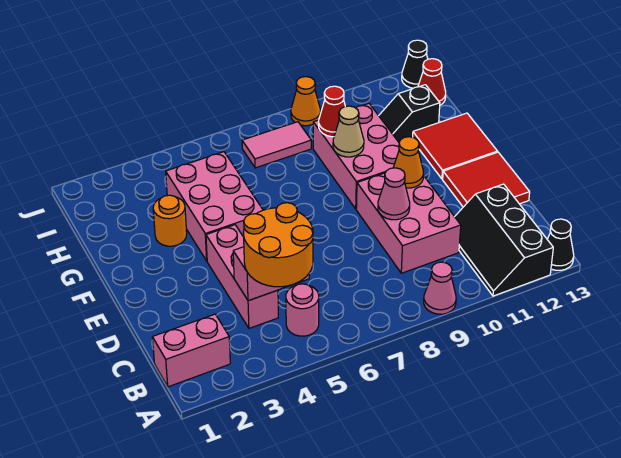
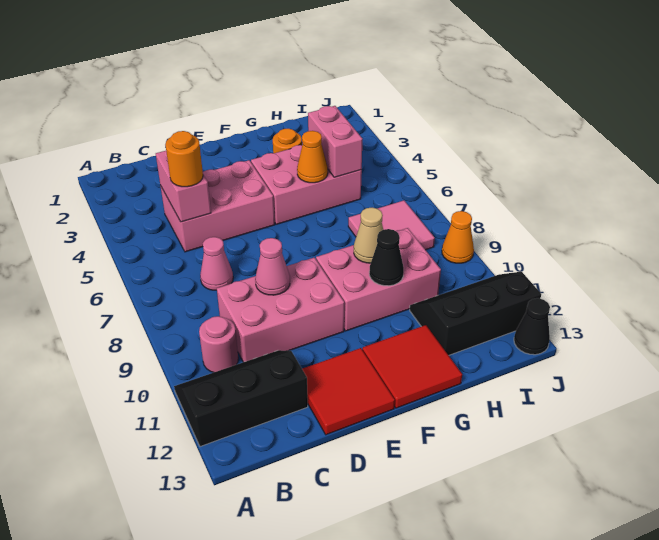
pink 1x1 cone [424,262,456,314] -> pink 1x1 cone moved to [200,237,233,290]
black 1x1 cone [547,219,574,270] -> black 1x1 cone moved to [369,229,404,286]
pink 1x2 brick [152,314,230,387] -> pink 1x2 brick moved to [308,106,362,177]
orange 2x2 round brick [243,203,313,287] -> orange 1x1 round brick [165,131,203,187]
pink 1x1 round brick [286,284,319,336] -> pink 1x1 round brick moved to [199,316,238,372]
pink 1x3 brick [206,225,278,328] -> pink 2x3 brick [160,160,275,252]
orange 1x1 cone [393,137,423,188] -> orange 1x1 cone moved to [297,131,328,183]
red 1x1 cone [319,86,345,137] -> none
black 1x2 slope [379,85,440,142] -> black 2x3 slope [410,272,541,355]
pink 1x2 tile [242,122,311,168] -> pink 2x2 tile [348,200,435,250]
red 1x1 cone [418,59,446,105] -> none

